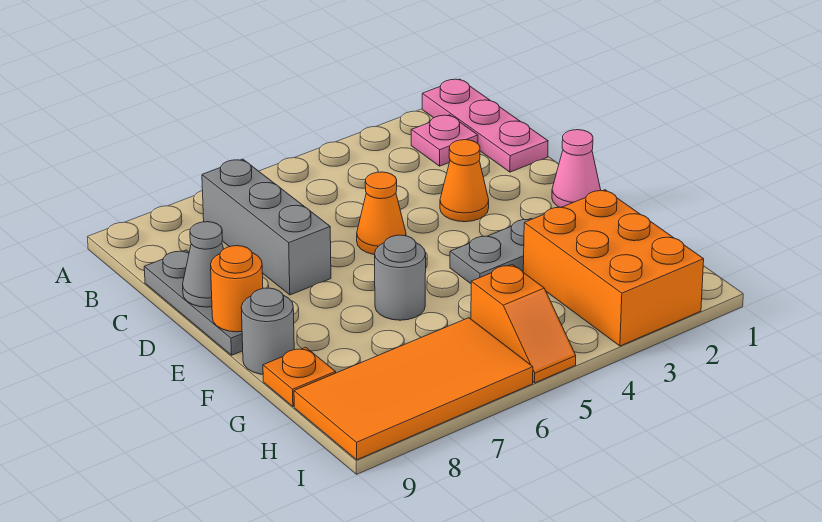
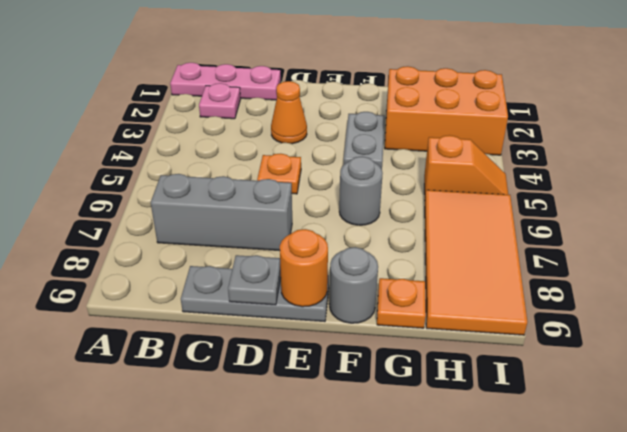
orange 1x1 cone [357,172,406,255] -> orange 1x1 plate [257,154,301,194]
grey 1x1 cone [183,222,224,307] -> grey 1x1 plate [228,255,281,305]
pink 1x1 cone [552,130,601,207] -> none

